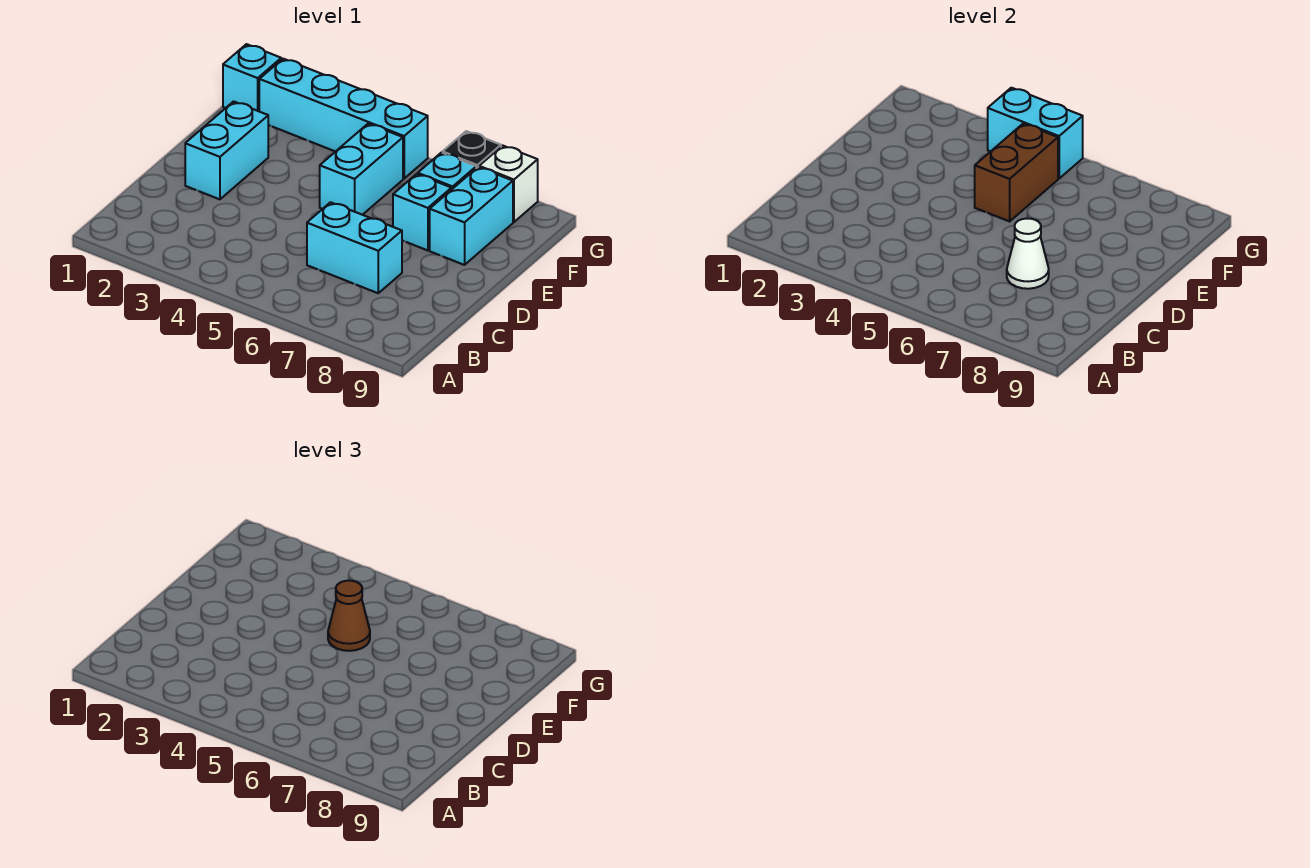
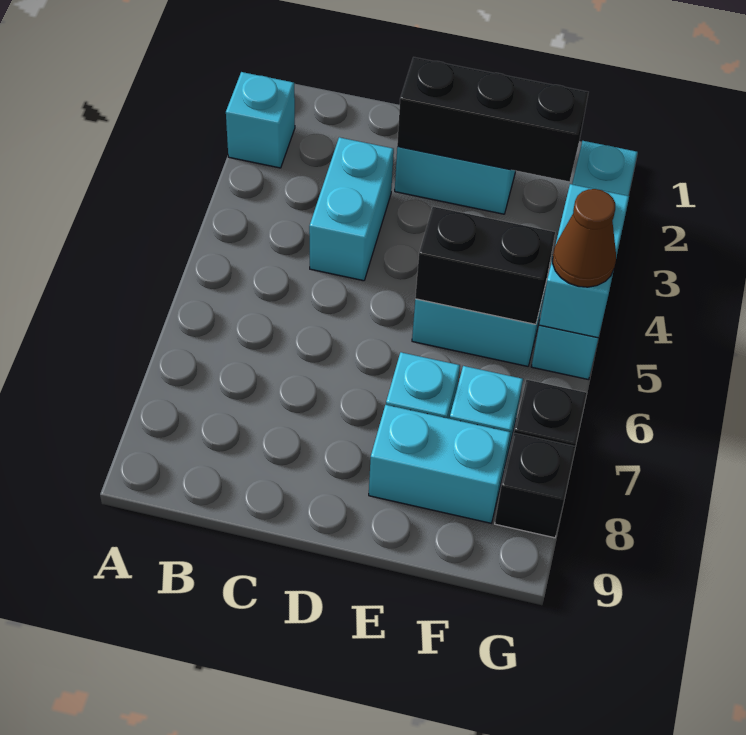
cyan 1x2 brick [307,202,402,293] -> cyan 1x2 brick moved to [309,137,394,281]
white 1x1 cone [1007,218,1049,289] -> none
none -> black 1x3 brick [397,57,588,182]
brown 1x2 brick [975,124,1058,221] -> black 1x2 brick [415,207,555,324]
brown 1x1 cone [328,581,370,651] -> brown 1x1 cone moved to [553,189,616,287]
cyan 1x1 brick [223,44,281,111] -> cyan 1x1 brick moved to [226,72,295,168]
white 1x1 brick [479,146,538,222] -> black 1x1 brick [495,433,575,538]

